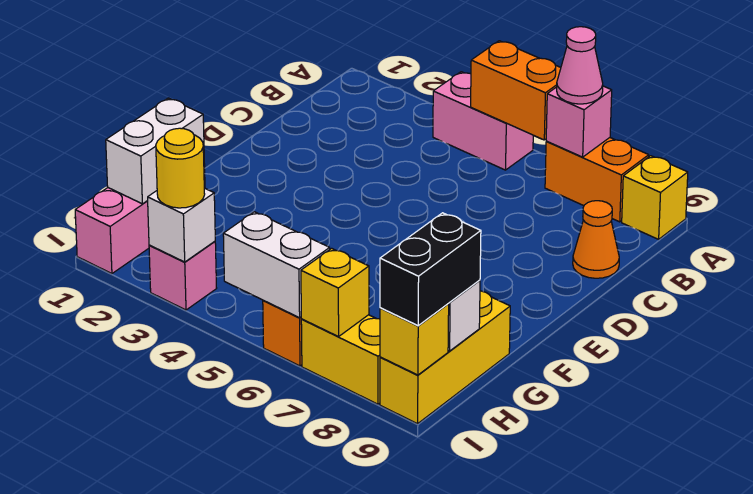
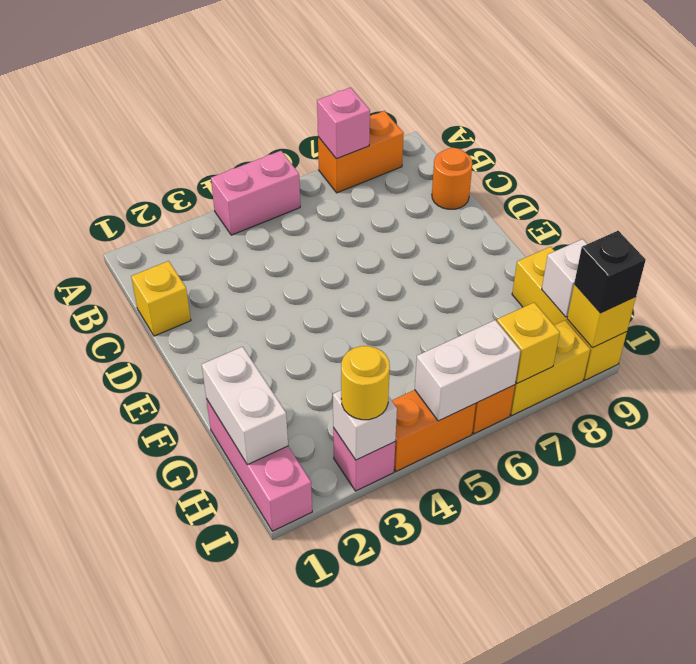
orange 1x2 brick [471,41,561,140] -> orange 1x2 brick moved to [392,390,476,471]
pink 1x1 cone [557,27,603,104] -> none
yellow 1x1 brick [622,156,688,239] -> yellow 1x1 brick moved to [131,261,191,336]
orange 1x1 cone [573,201,619,278] -> orange 1x1 round brick [432,148,472,209]
black 1x2 brick [380,213,481,326] -> black 1x1 brick [574,231,646,313]

